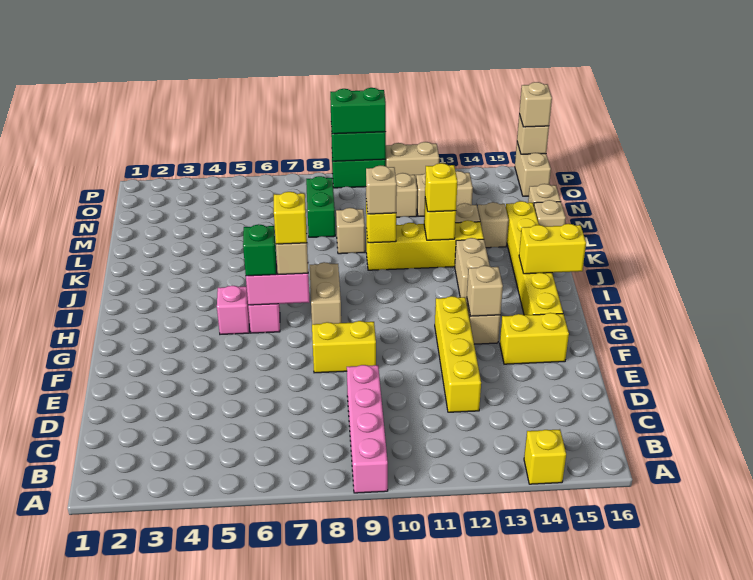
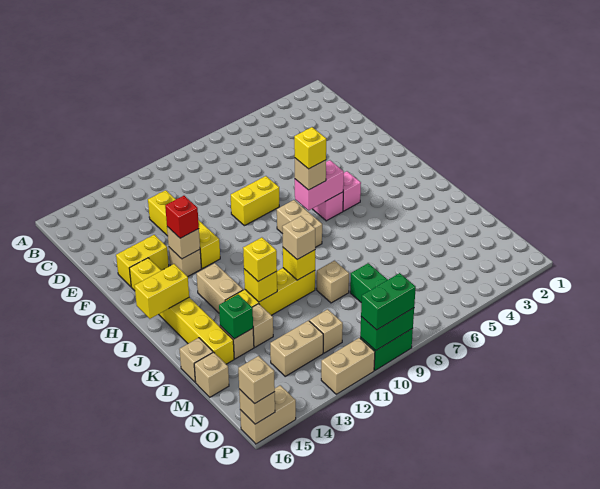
pink 1x4 brick [347,365,388,493] -> none
yellow 1x1 brick [524,429,566,484] -> none
none -> red 1x1 brick [165,196,199,238]
green 1x1 brick [243,224,276,276] -> green 1x1 brick moved to [219,294,253,339]
tan 1x2 brick [515,142,551,196] -> tan 1x2 brick turned to [240,385,296,444]

